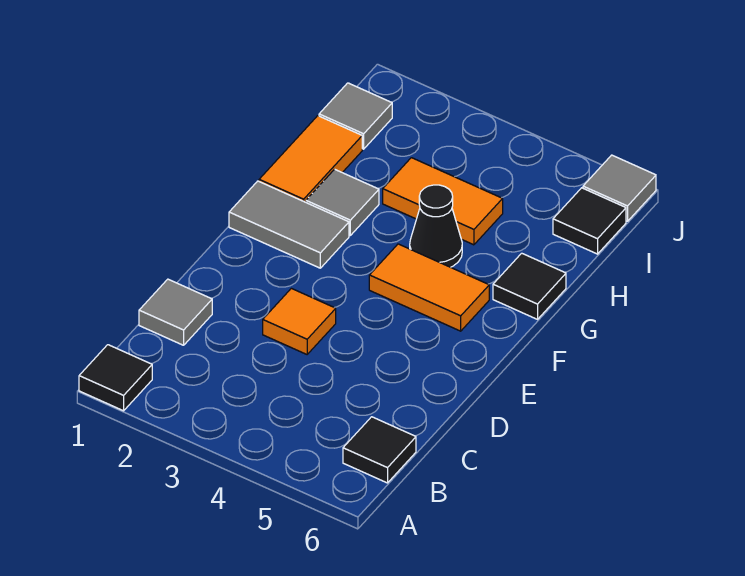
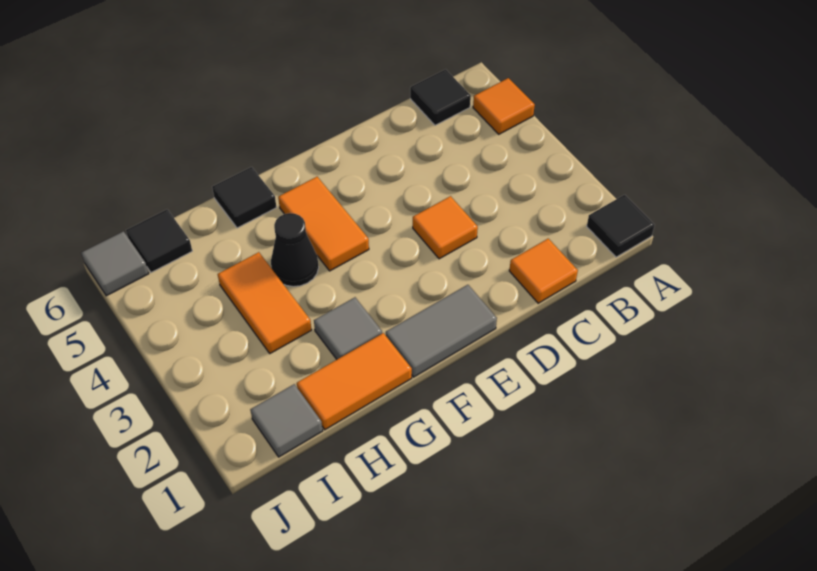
none -> orange 1x1 tile [473,78,535,134]
grey 1x1 tile [139,279,212,345] -> orange 1x1 tile [509,239,578,303]
grey 1x2 tile [229,181,349,268] -> grey 1x2 tile turned to [386,285,497,377]

